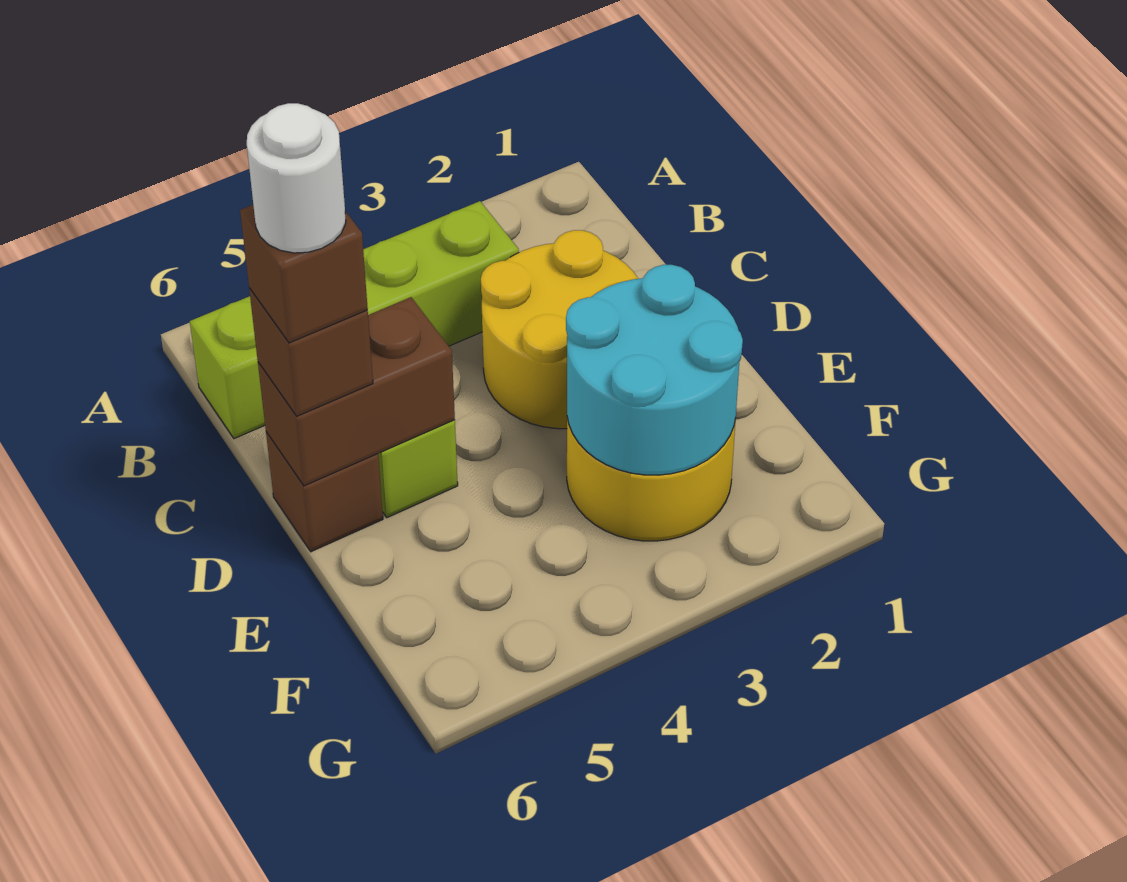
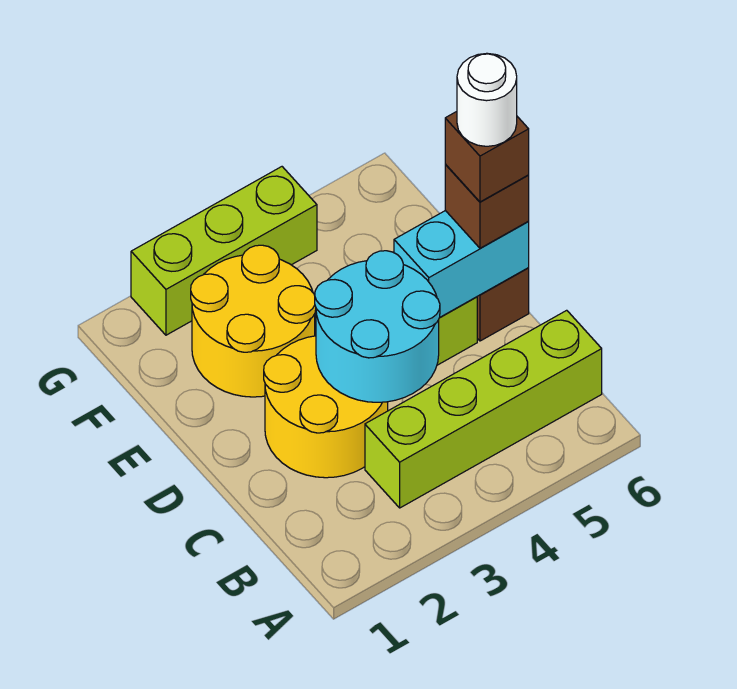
brown 1x2 brick [258,297,455,486] -> cyan 1x2 brick [394,211,529,317]
cyan 2x2 round brick [566,265,743,475] -> cyan 2x2 round brick moved to [315,251,440,402]
none -> lime 1x3 brick [131,167,317,335]

